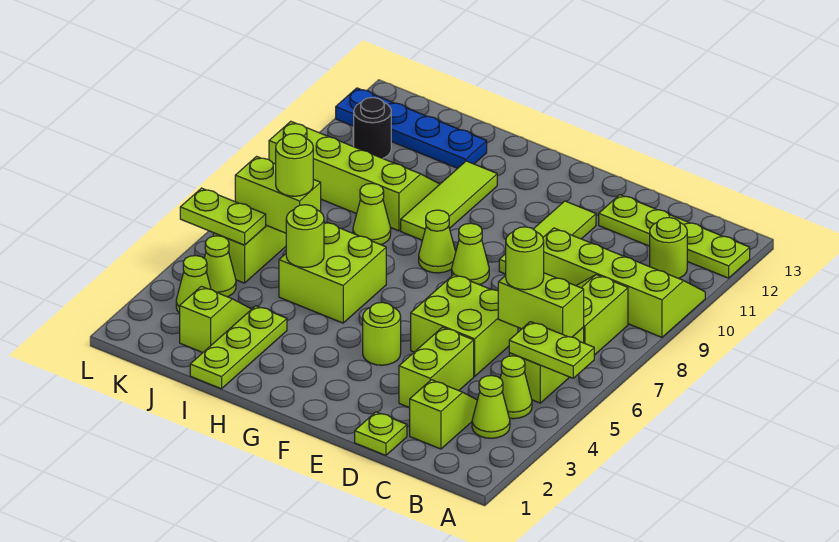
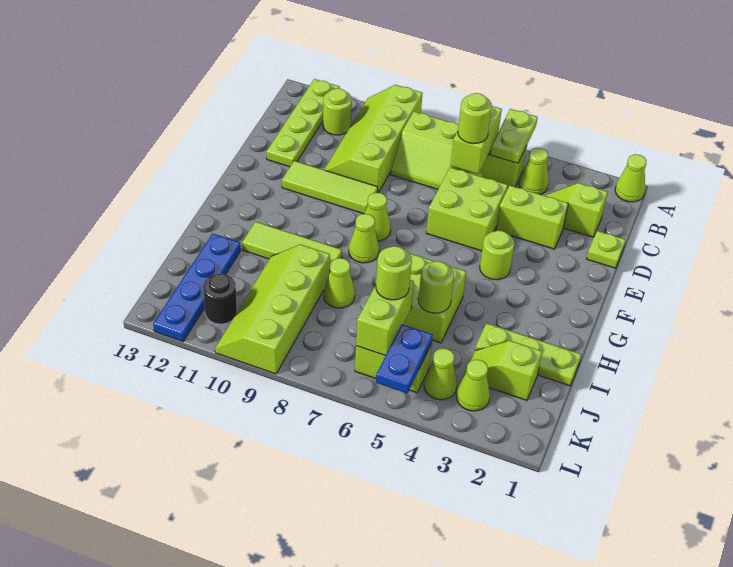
lime 1x1 cone [472,376,510,438] -> lime 1x1 cone moved to [615,154,646,202]
lime 1x2 plate [180,188,266,245] -> blue 1x2 plate [376,324,433,393]

